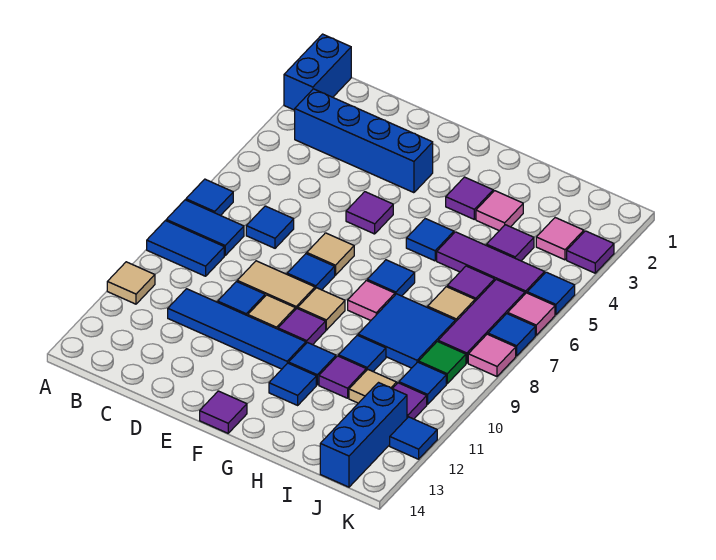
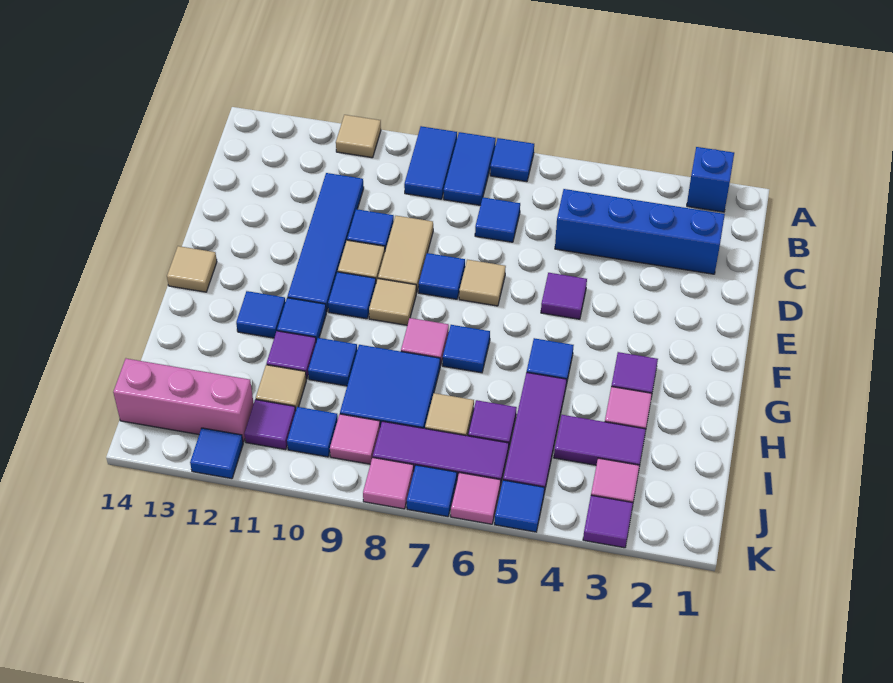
blue 1x2 brick [284,34,351,110] -> blue 1x1 brick [687,147,734,212]
blue 1x4 brick [295,89,433,193] -> blue 1x4 brick turned to [555,189,725,274]
purple 1x1 tile [278,308,326,345] -> blue 1x1 tile [328,272,376,319]
purple 1x1 tile [200,391,247,433] -> tan 1x1 tile [167,246,217,292]
purple 1x1 tile [487,225,534,261] -> purple 1x2 tile [554,415,646,465]
green 1x1 tile [419,341,466,384] -> pink 1x1 tile [330,414,380,464]
blue 1x3 brick [320,383,407,487] -> pink 1x3 brick [113,359,254,442]

